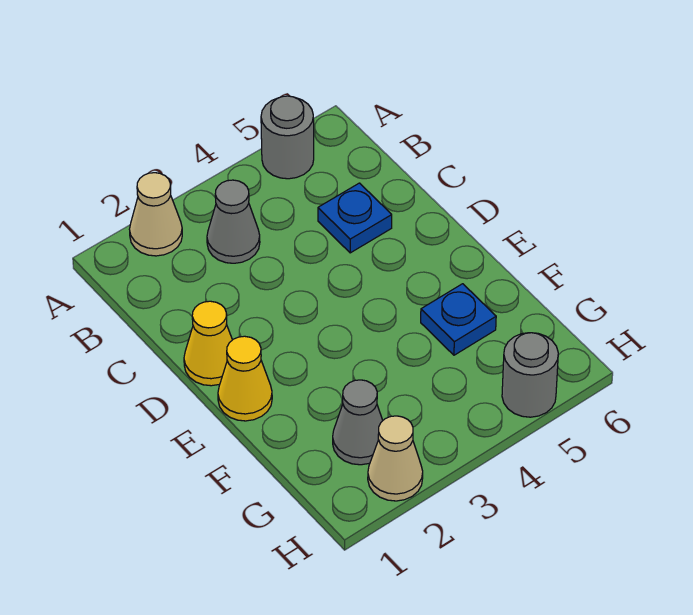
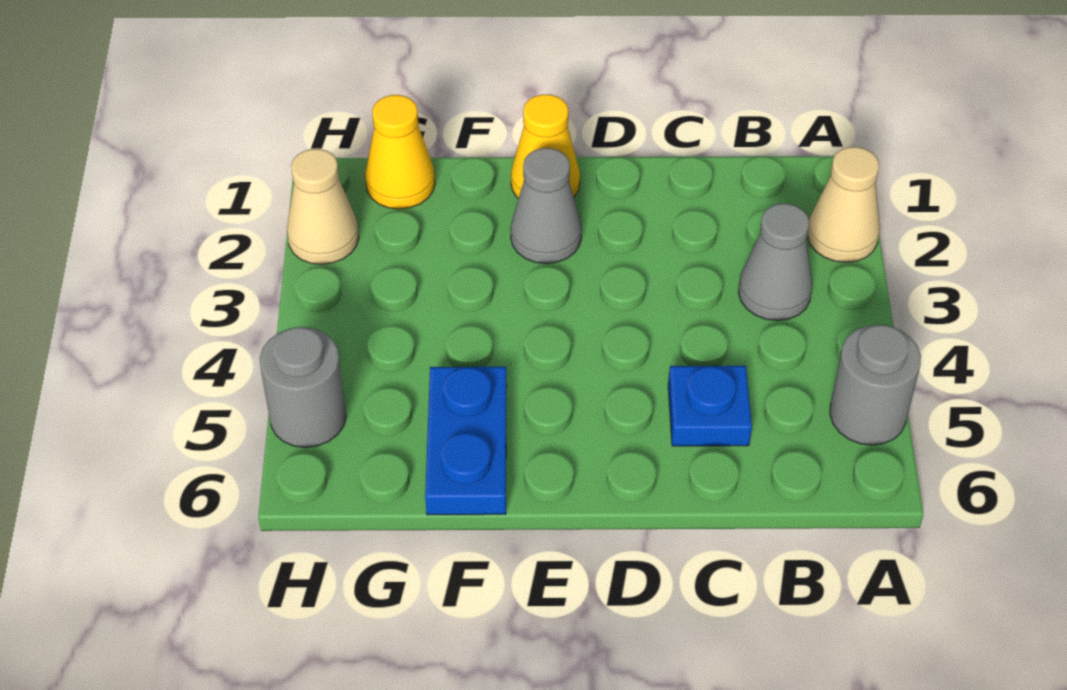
yellow 1x1 cone [184,301,232,386] -> yellow 1x1 cone moved to [365,95,435,209]
blue 1x1 plate [421,284,496,355] -> blue 1x2 plate [425,367,507,515]
grey 1x1 cone [333,380,383,465] -> grey 1x1 cone moved to [511,148,582,264]

